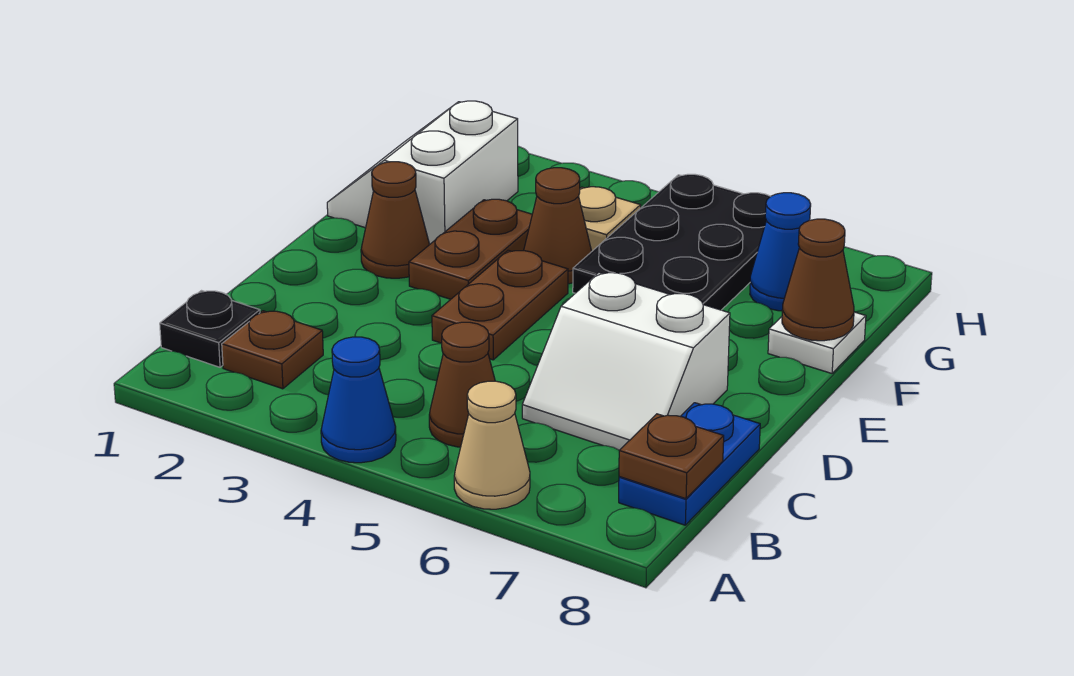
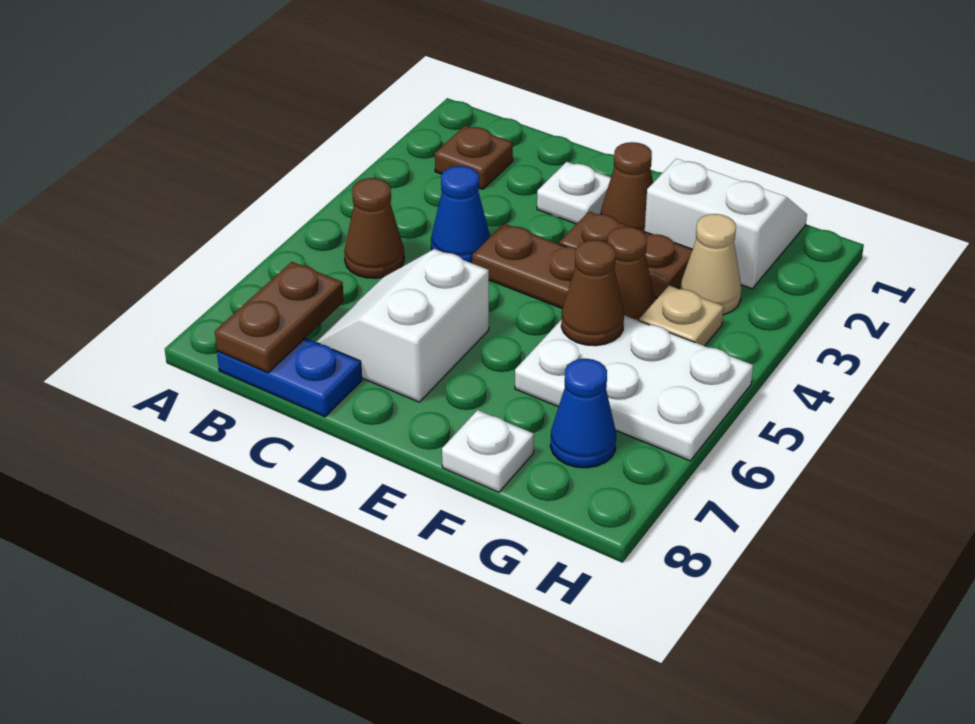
blue 1x1 cone [321,337,396,463] -> blue 1x1 cone moved to [431,166,490,263]
tan 1x1 cone [454,381,530,509] -> tan 1x1 cone moved to [680,214,741,315]
black 1x1 plate [160,291,260,367] -> none
brown 1x1 plate [619,414,724,499] -> brown 1x2 plate [215,262,344,373]
none -> white 1x1 plate [537,162,611,224]
black 2x3 plate [573,174,771,310] -> white 2x3 plate [515,315,753,461]
brown 1x1 cone [782,219,854,341] -> brown 1x1 cone moved to [561,240,624,346]

